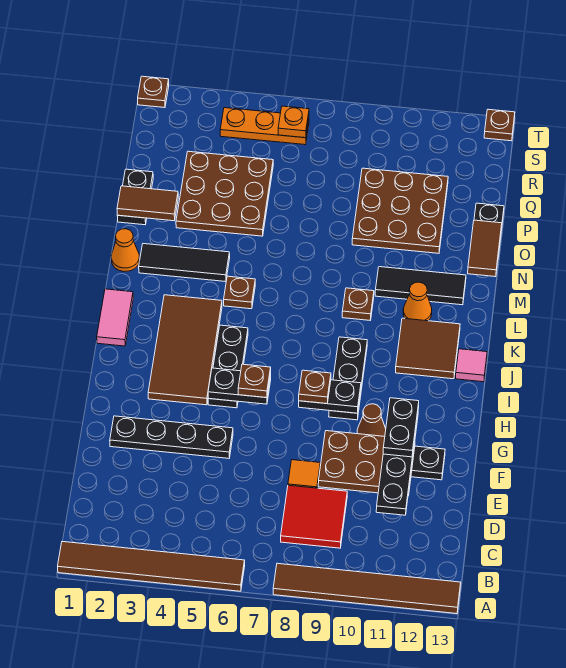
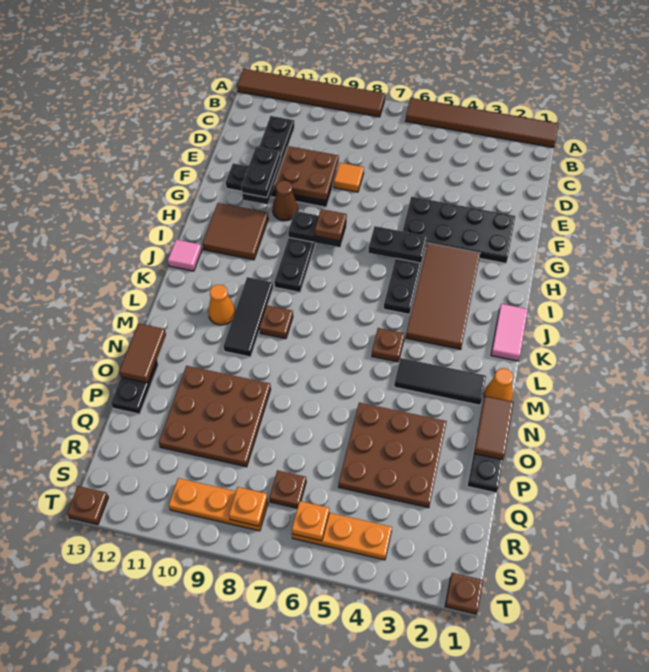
red 2x2 tile [281,485,347,548] -> none
black 1x4 plate [110,416,233,458] -> black 2x4 plate [403,197,515,263]
brown 1x1 plate [238,364,271,398] -> brown 1x1 plate moved to [269,470,306,508]
brown 2x2 tile [396,318,460,379] -> brown 2x2 tile moved to [202,203,268,260]
black 1x3 tile [375,267,466,305] -> black 1x3 tile turned to [223,277,273,357]
brown 1x2 tile [117,186,178,221] -> brown 1x2 tile turned to [474,396,513,460]
none -> orange 1x3 plate [169,478,268,531]
none -> orange 1x1 plate [229,487,267,526]

